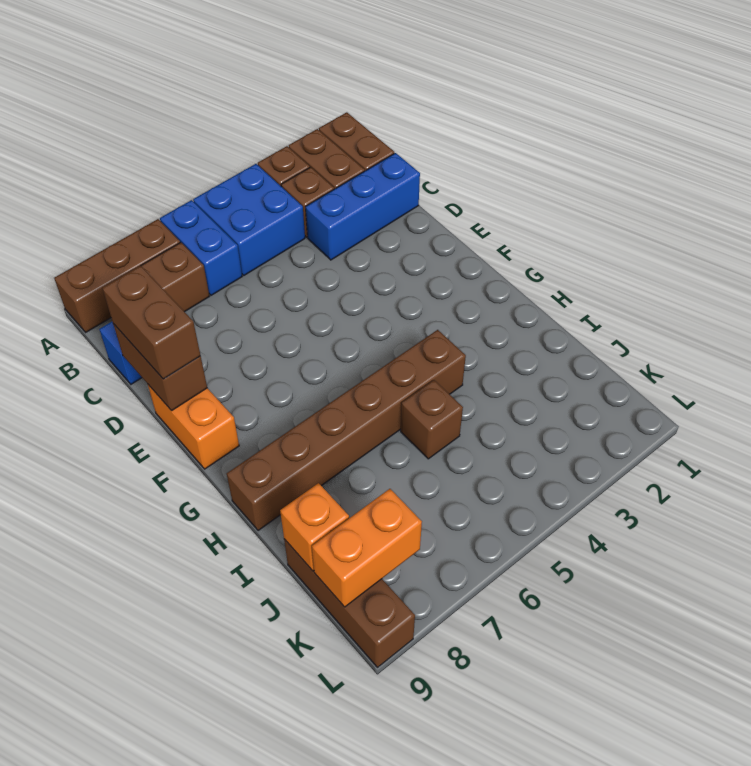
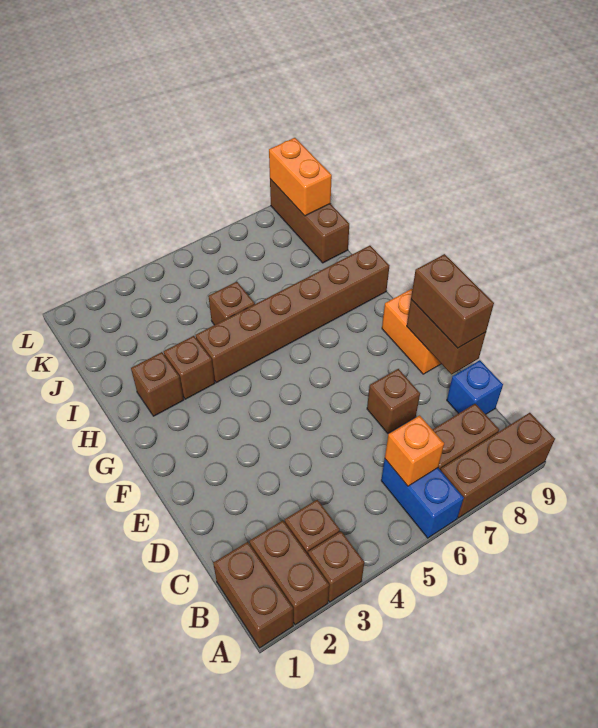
blue 2x2 brick [193,164,305,275] -> none
blue 1x3 brick [306,153,420,260] -> none
none -> brown 1x1 brick [367,369,420,433]
none -> brown 1x1 brick [131,352,184,416]
none -> brown 1x1 brick [164,336,215,399]
orange 1x1 brick [280,483,349,571] -> orange 1x1 brick moved to [385,415,444,486]
orange 1x2 brick [312,489,422,607] -> orange 1x2 brick turned to [269,138,332,216]

